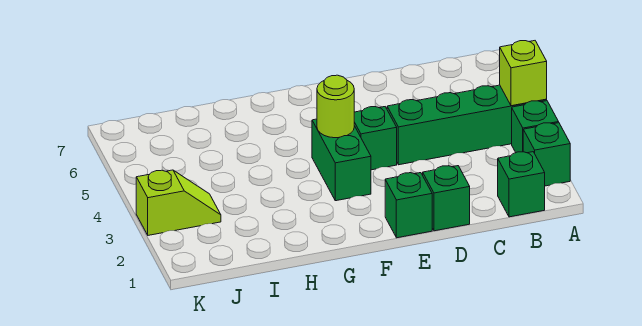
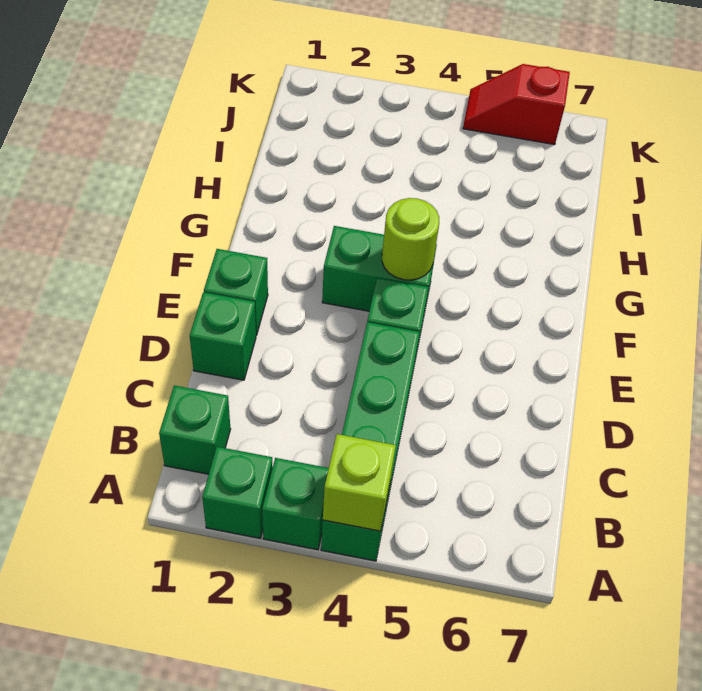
lime 1x2 slope [136,170,221,235] -> none
none -> red 1x2 slope [463,64,570,145]

